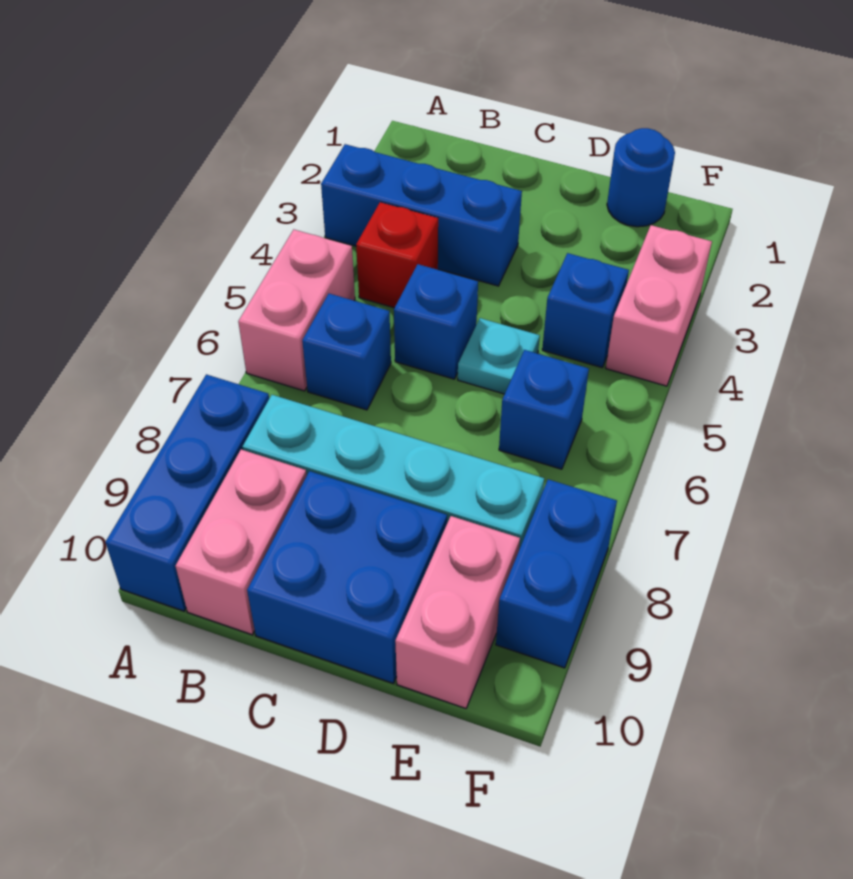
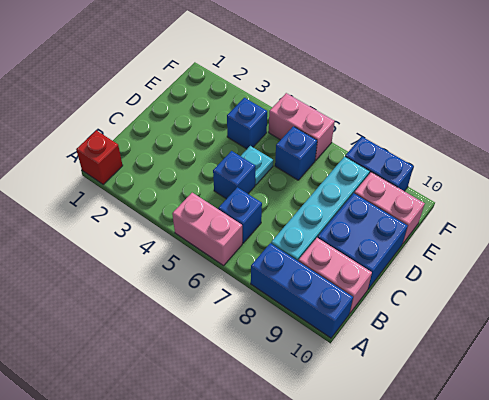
blue 1x3 brick [321,144,522,286] -> none
red 1x1 brick [356,202,438,308] -> red 1x1 brick moved to [76,130,123,184]
blue 1x1 round brick [607,128,675,227] -> none
pink 1x2 brick [606,225,712,386] -> pink 1x2 brick moved to [269,93,335,161]

